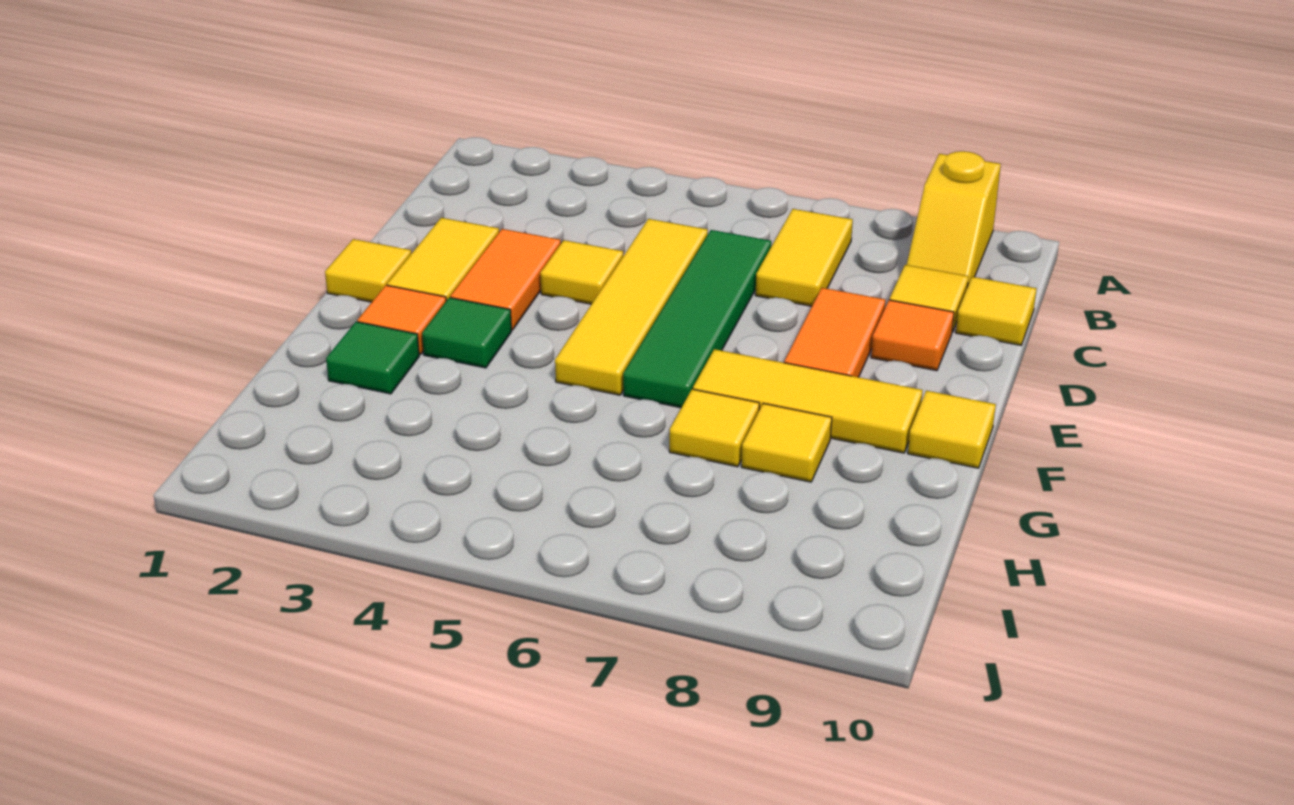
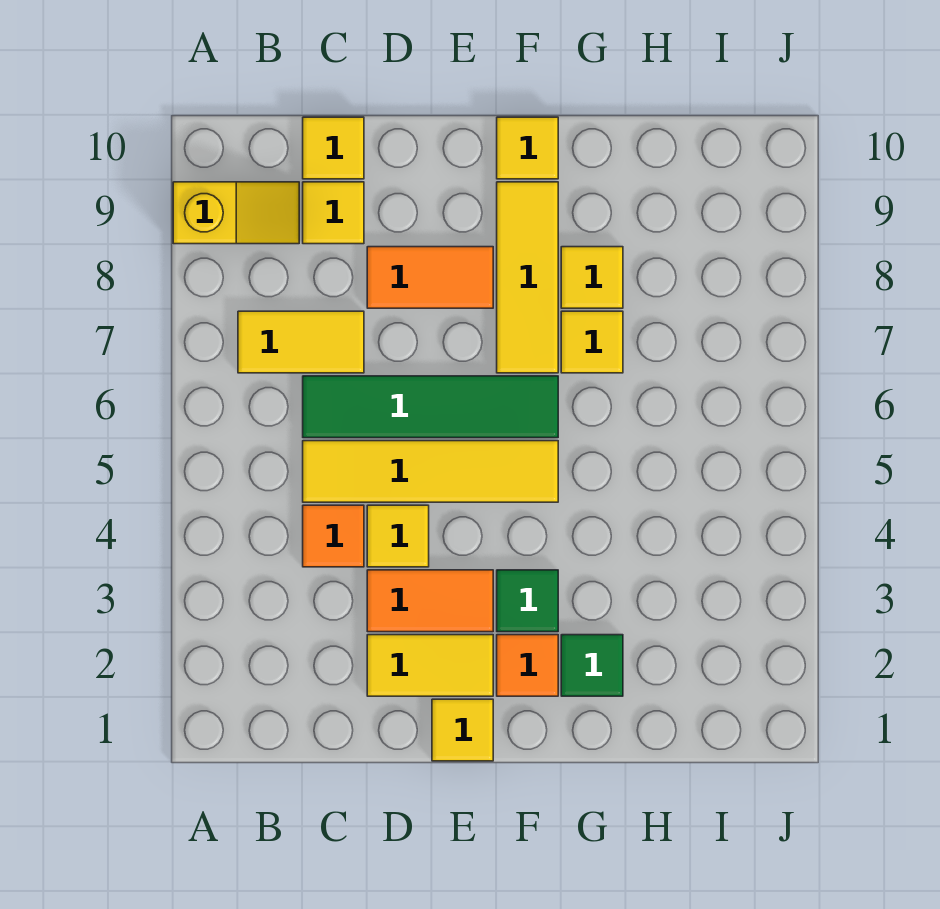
orange 1x1 tile [871,300,954,371] -> orange 1x1 tile moved to [303,505,364,567]

